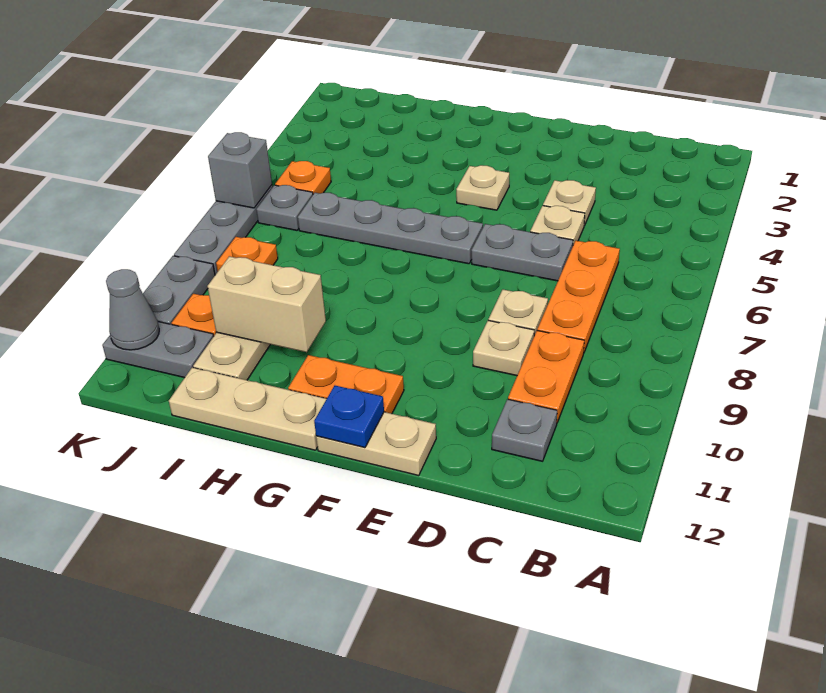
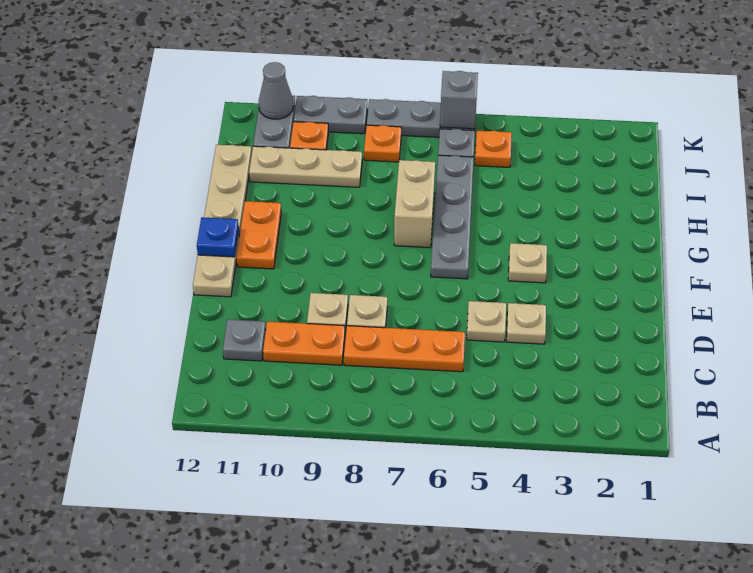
grey 1x2 plate [471,224,573,281] -> none
tan 1x2 brick [207,256,326,352] -> tan 1x2 brick moved to [394,160,435,248]

